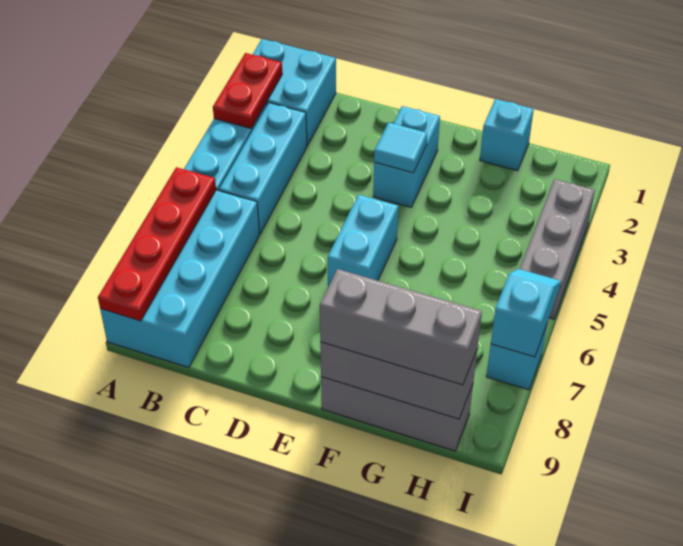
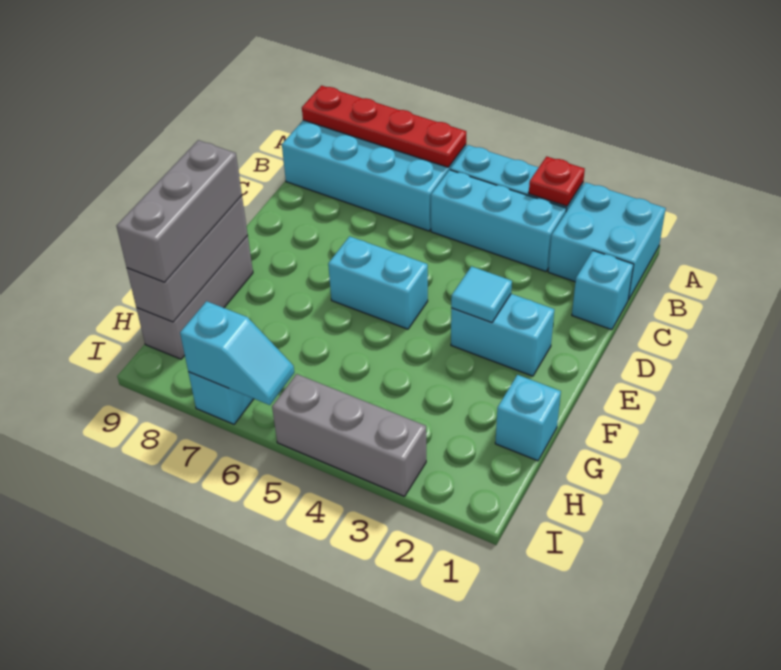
red 1x2 plate [213,53,282,128] -> red 1x1 plate [529,156,585,206]
none -> cyan 1x1 brick [572,251,634,330]

